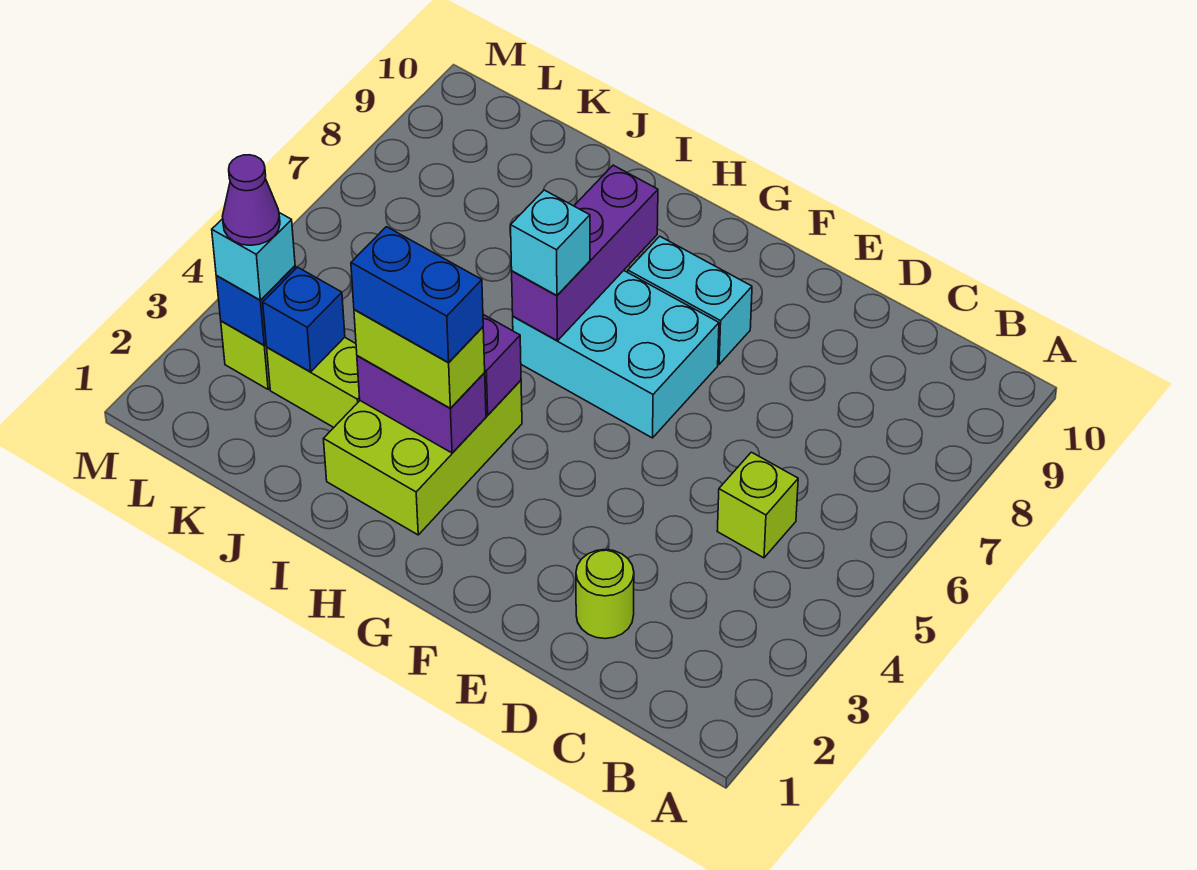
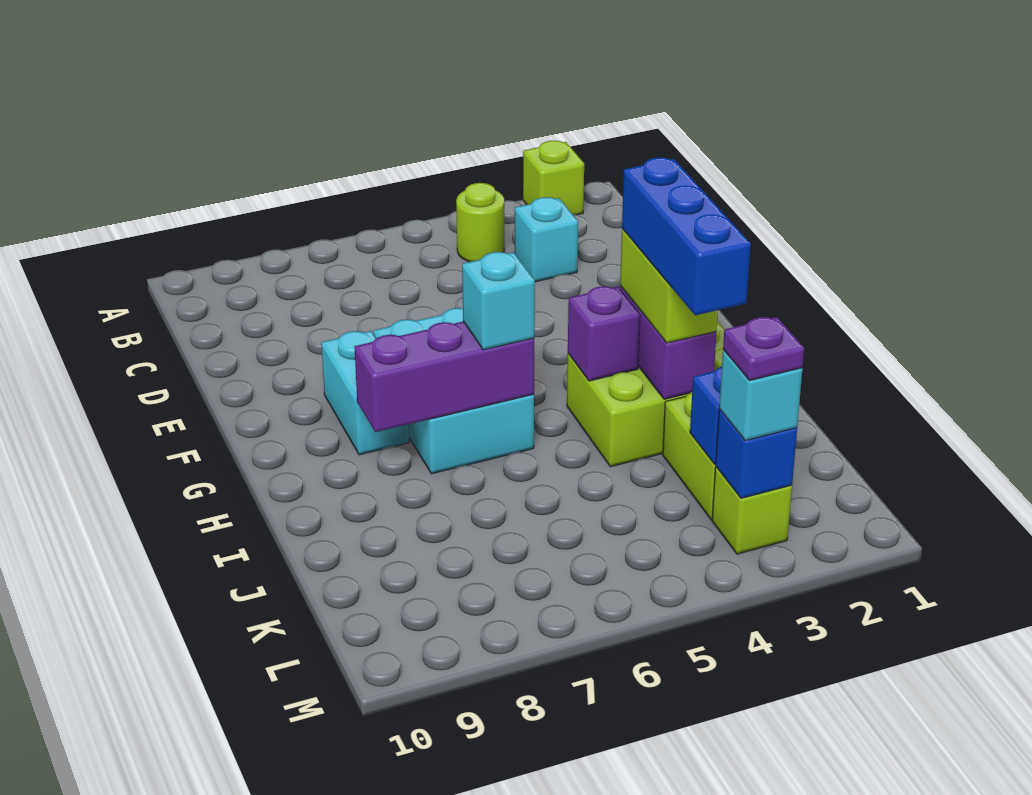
none -> cyan 1x1 brick [515,197,578,282]
lime 1x1 brick [717,452,798,558] -> lime 1x1 brick moved to [523,141,584,215]
lime 1x1 round brick [576,550,634,639] -> lime 1x1 round brick moved to [456,183,504,262]
blue 1x2 brick [351,227,483,362] -> blue 1x3 brick [622,158,751,315]
purple 1x1 cone [222,155,280,245] -> purple 1x1 plate [723,317,804,380]

